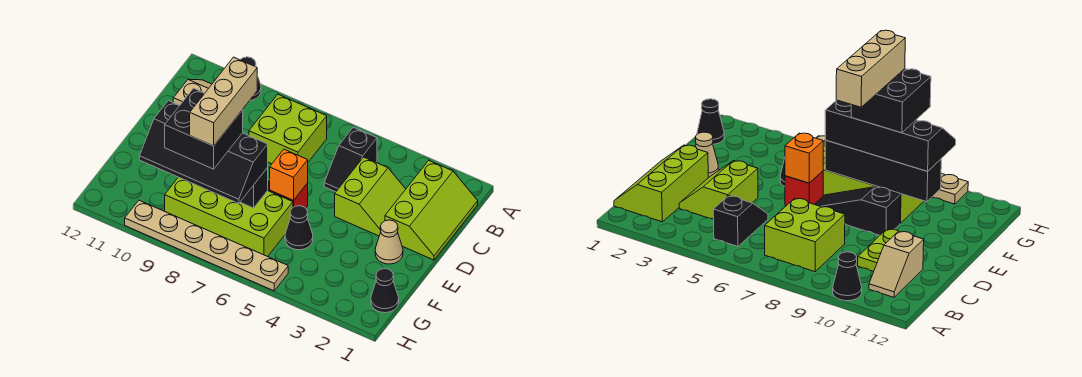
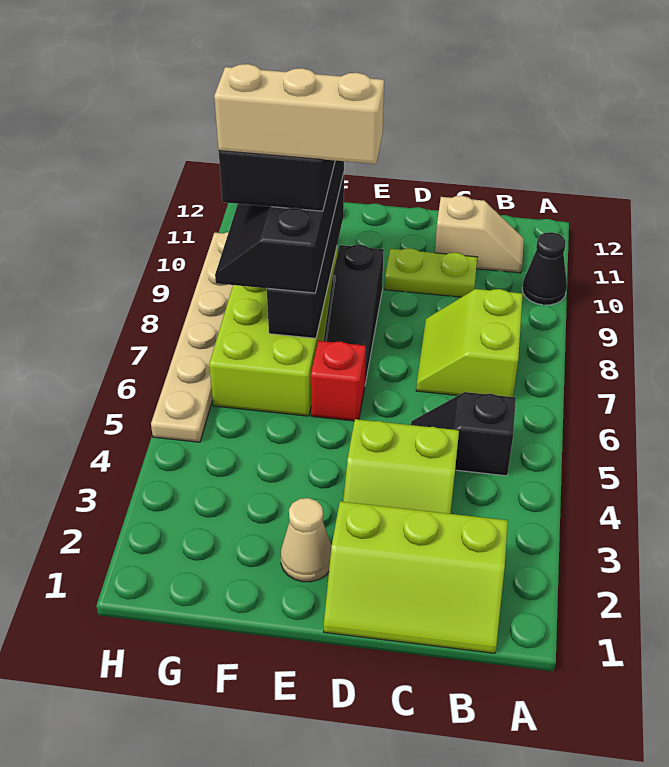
lime 2x2 brick [249,95,327,164] -> lime 2x2 slope [416,289,523,397]
orange 1x1 brick [270,149,308,201] -> none
black 1x1 cone [285,206,313,250] -> none
black 1x1 cone [371,269,399,313] -> none

